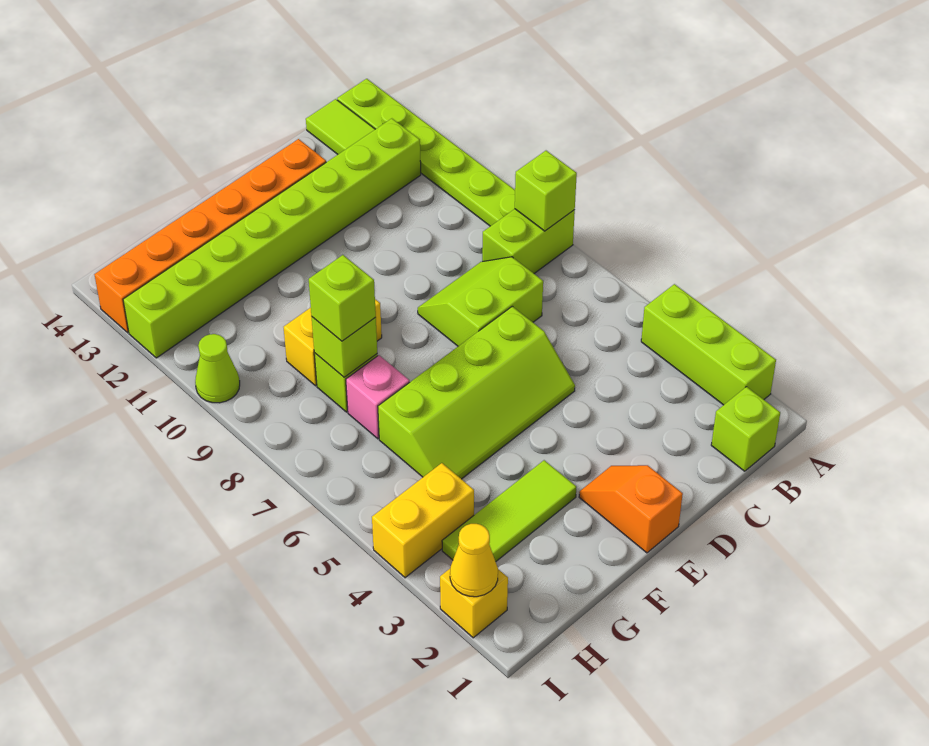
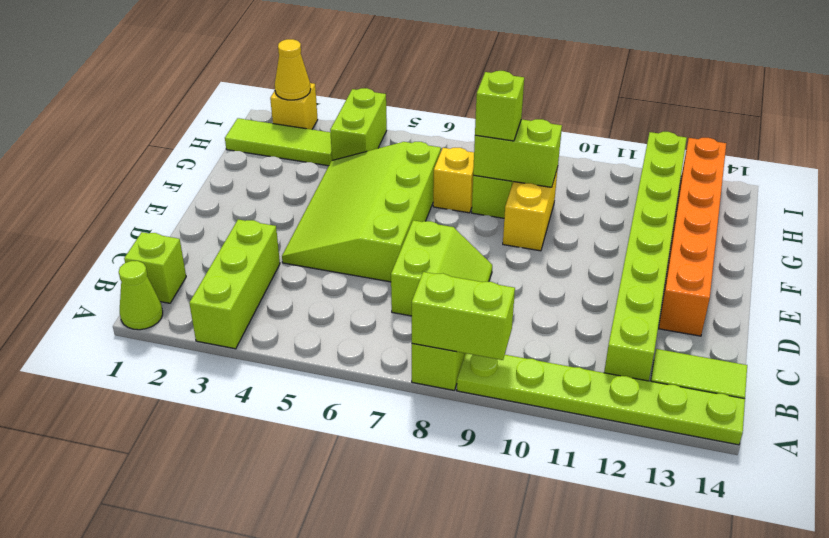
lime 1x3 brick [641,284,776,405] -> lime 1x3 brick turned to [189,219,280,349]
lime 1x1 brick [515,151,577,231] -> lime 1x2 brick [412,272,515,360]
lime 2x4 slope [378,306,575,479] -> lime 3x4 slope [282,142,441,282]
orange 1x2 slope [579,465,683,553] -> none
lime 1x3 tile [442,460,576,562] -> lime 1x3 tile turned to [225,118,332,166]
pink 1x1 brick [346,355,410,439] -> yellow 1x1 brick [433,148,474,213]
lime 1x1 brick [312,317,377,377] -> lime 1x2 brick [473,119,562,187]
yellow 1x2 brick [372,463,474,578] -> lime 1x2 brick [330,88,387,160]
lime 1x1 cone [195,334,240,403] -> lime 1x1 cone moved to [119,261,163,330]

